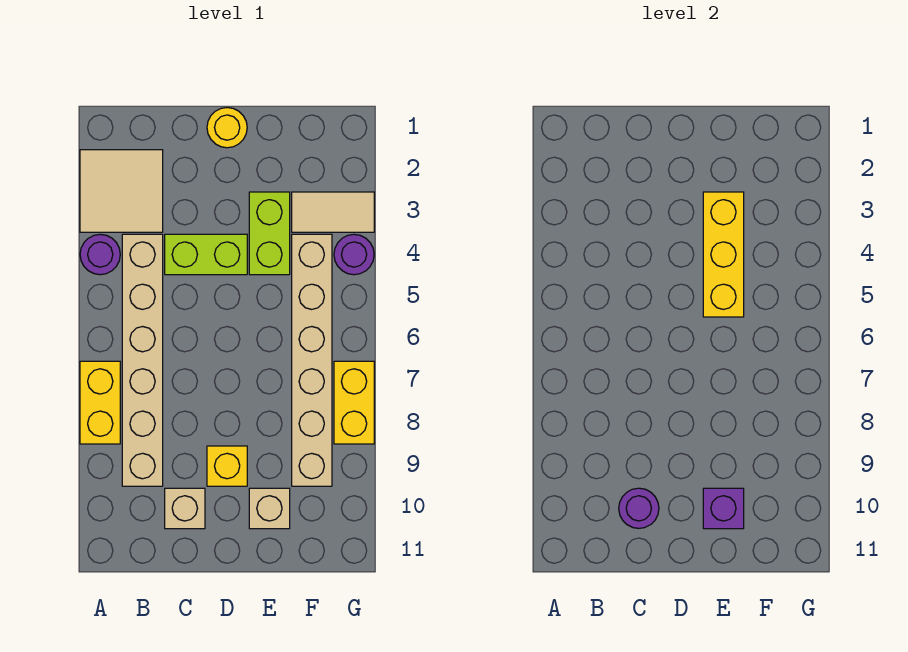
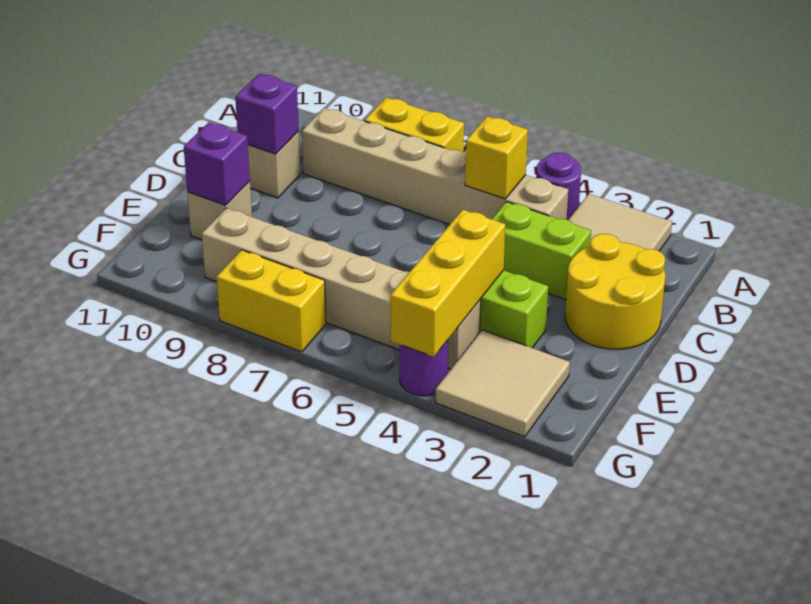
lime 1x2 brick [165,234,247,275] -> lime 1x2 brick turned to [492,202,591,299]
purple 1x1 round brick [619,488,659,528] -> purple 1x1 brick [235,74,299,154]
yellow 1x1 round brick [207,108,247,148] -> yellow 2x2 round brick [565,234,665,349]
yellow 1x1 brick [207,446,247,486] -> yellow 1x1 brick moved to [465,116,528,199]
yellow 1x3 brick [703,192,744,317] -> yellow 1x3 brick turned to [390,210,505,357]
tan 1x2 tile [292,192,374,232] -> tan 2x2 tile [436,330,570,437]

